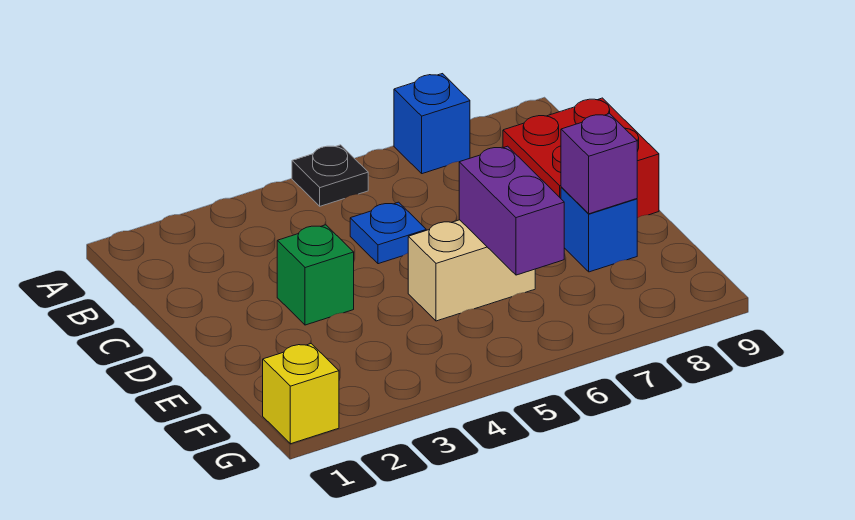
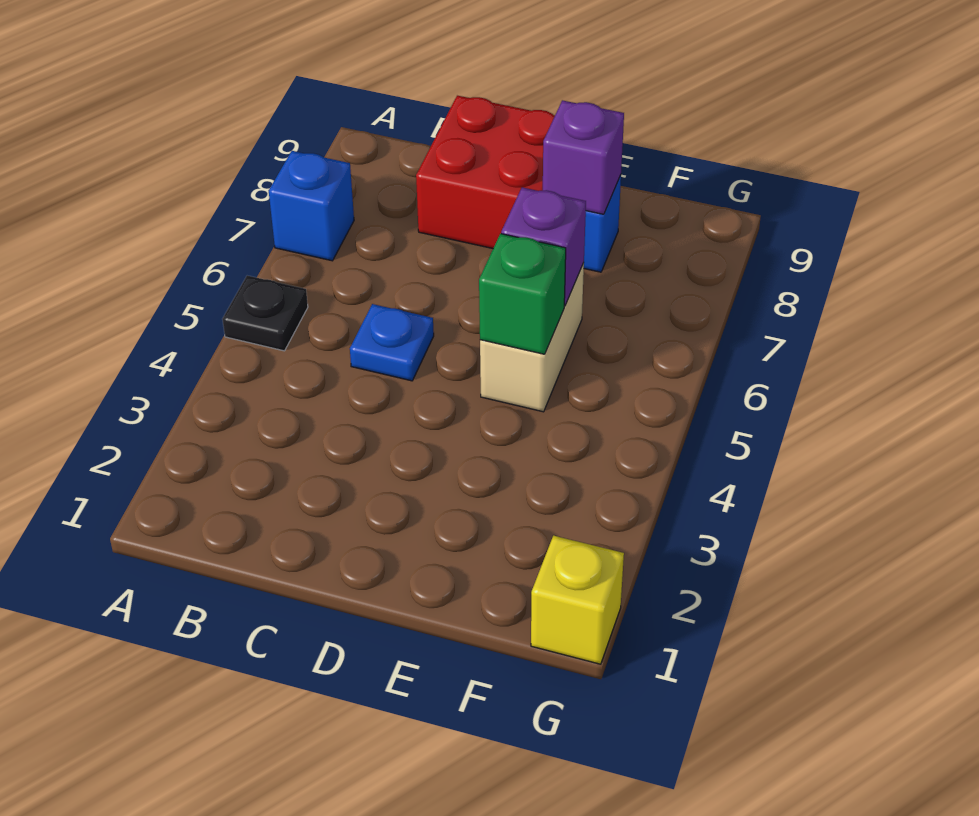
green 1x1 brick [277,225,354,325] -> green 1x1 brick moved to [479,234,566,354]
purple 1x2 brick [459,146,564,275] -> purple 1x1 brick [501,187,586,306]

